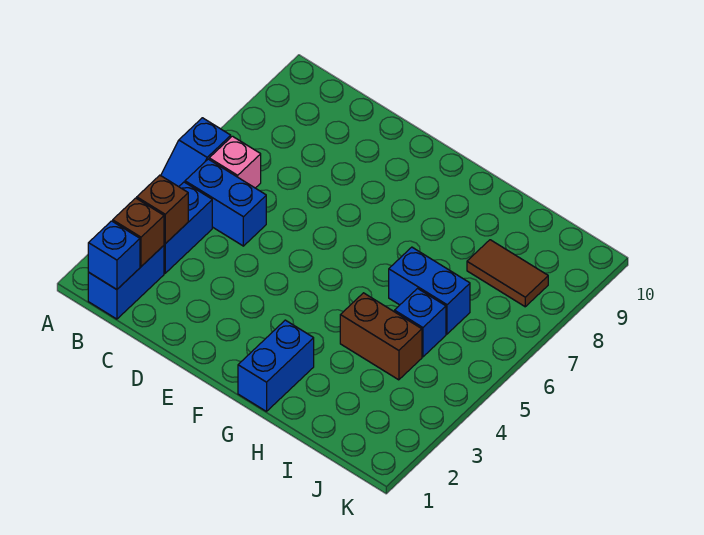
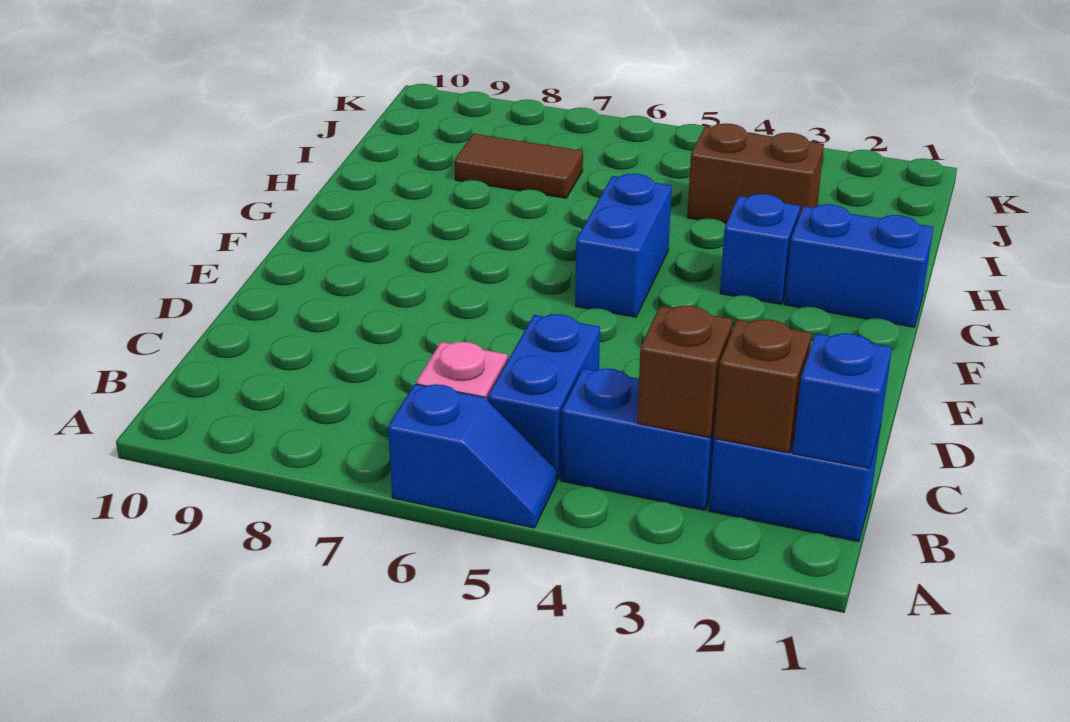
brown 1x2 brick [340,293,422,380] -> brown 1x2 brick turned to [687,123,824,224]
blue 1x2 brick [389,247,470,334] -> blue 1x2 brick moved to [575,174,672,317]
blue 1x1 brick [395,289,446,357] -> blue 1x1 brick moved to [720,194,800,304]
brown 1x2 tile [467,240,548,307] -> brown 1x2 tile turned to [454,134,583,198]

